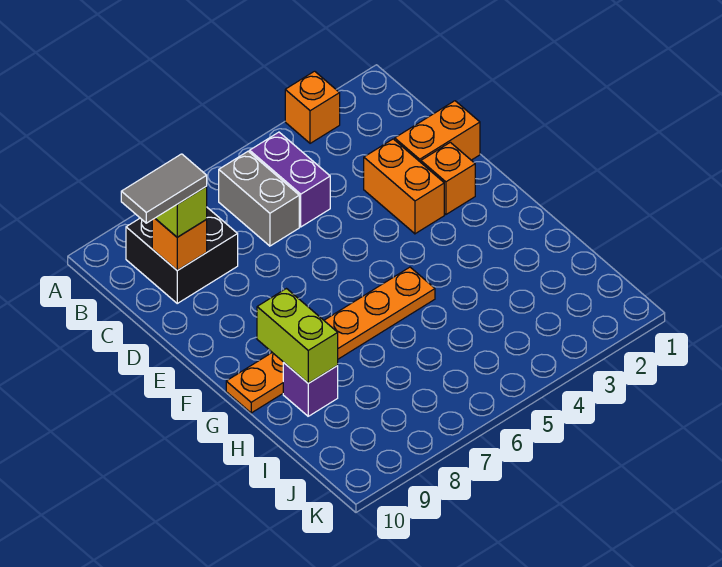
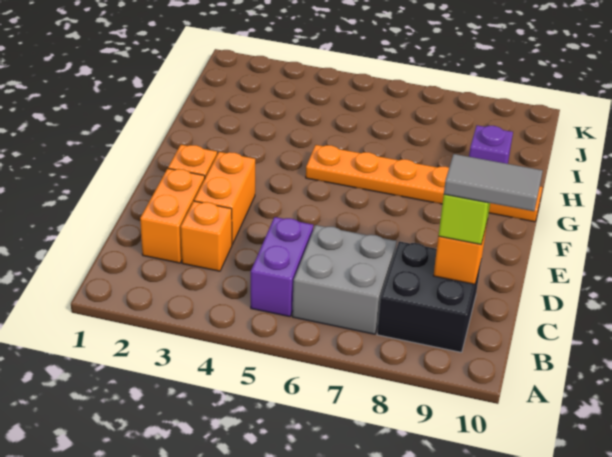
orange 1x1 brick [285,71,340,143] -> orange 1x1 brick moved to [181,201,232,271]
grey 1x2 brick [219,151,299,246] -> grey 2x2 brick [292,225,397,334]
orange 1x2 brick [395,101,480,162] -> orange 1x2 brick turned to [140,169,205,263]
lime 1x2 brick [257,289,338,383] -> none

